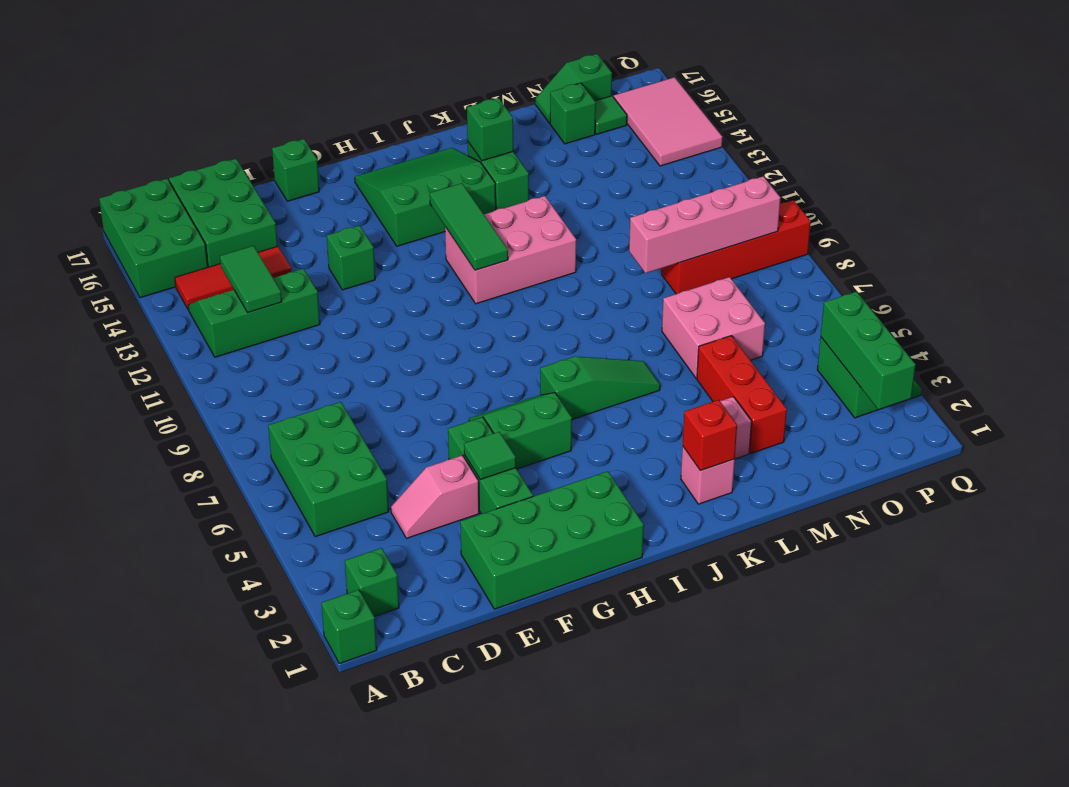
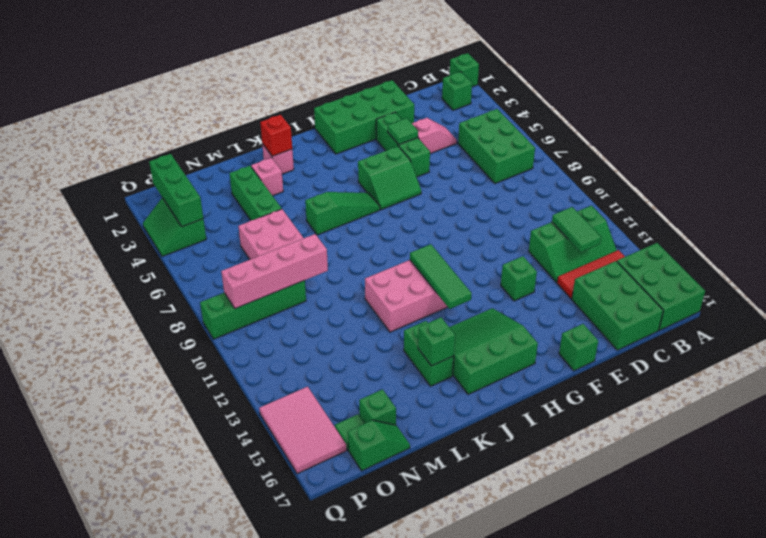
green 3x3 slope [355,148,496,246] -> green 3x3 slope turned to [450,308,538,394]
green 1x3 slope [540,356,660,419] -> green 1x3 slope turned to [305,192,380,235]
red 1x3 brick [697,336,787,453] -> green 1x3 brick [230,166,282,220]
red 1x4 brick [662,200,811,294] -> green 1x4 brick [200,280,306,339]

